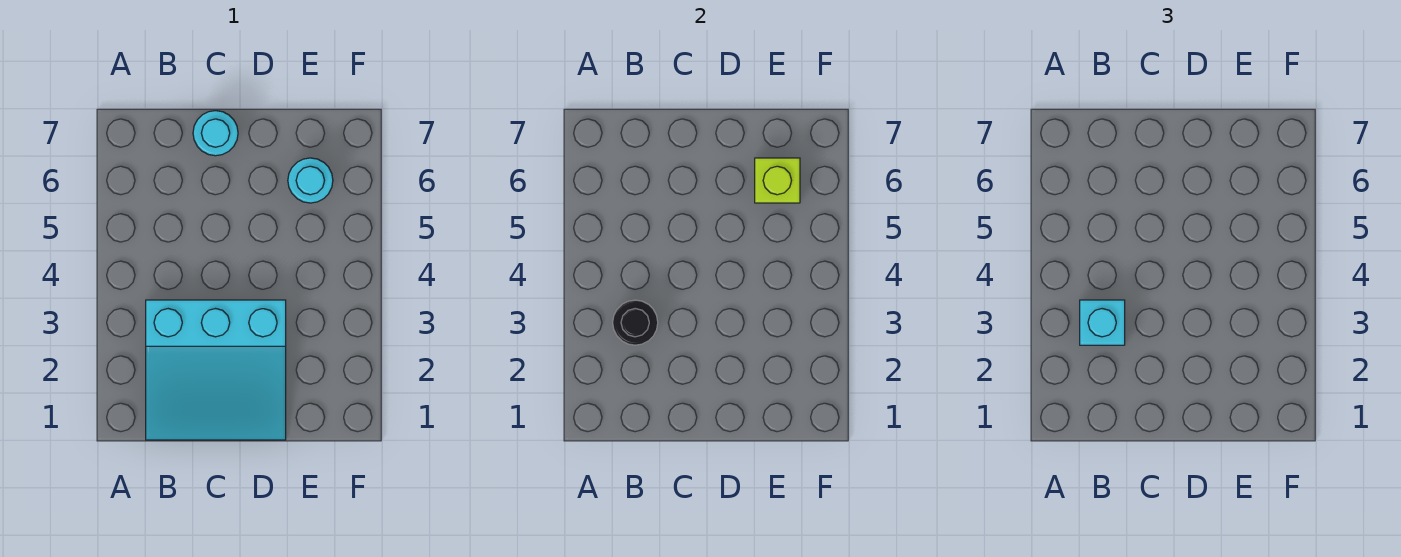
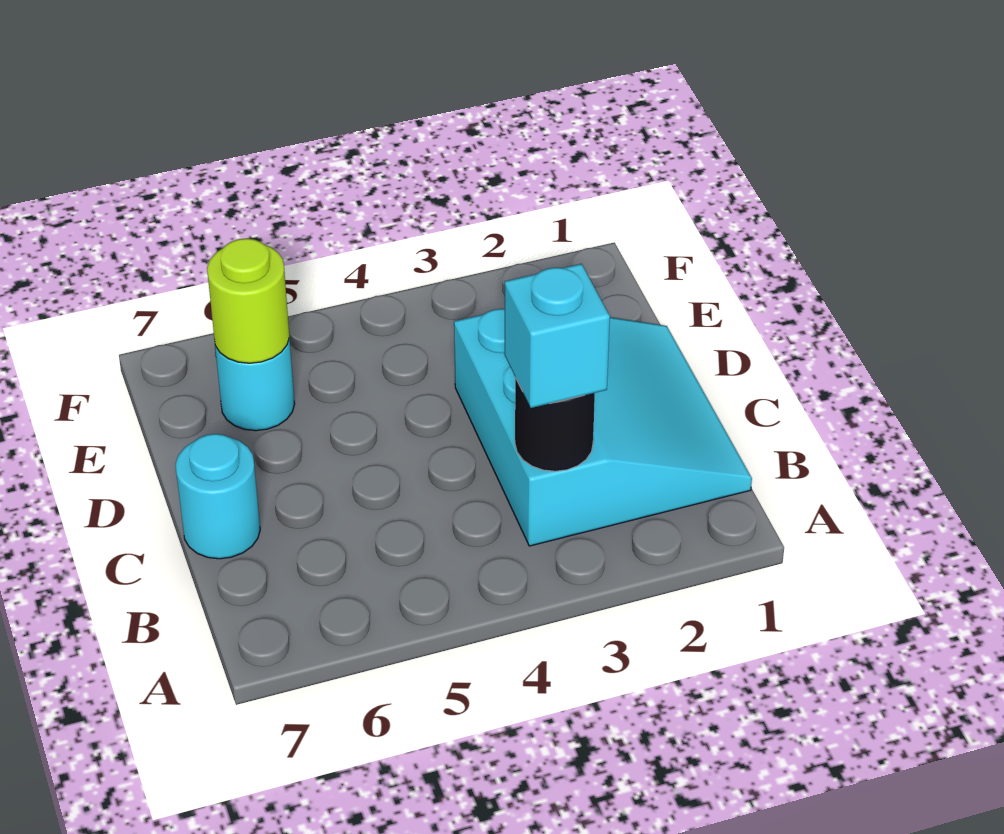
lime 1x1 brick [755,158,800,203] -> lime 1x1 round brick [207,238,289,363]

